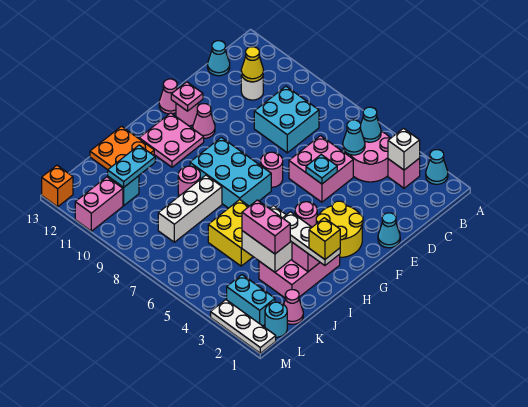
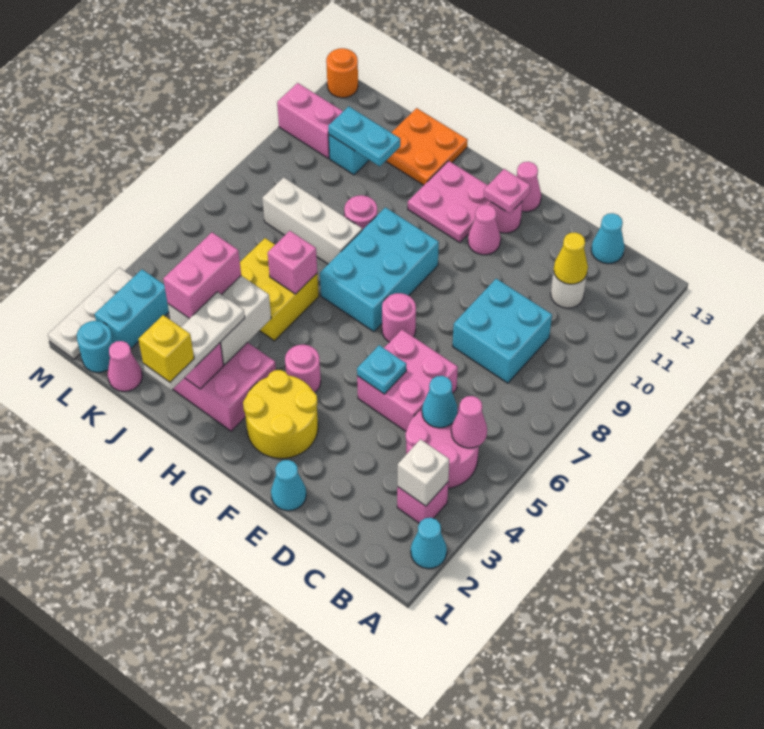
cyan 1x1 cone [361,107,381,142] -> pink 1x1 cone [451,396,487,448]
none -> pink 1x1 brick [268,231,317,294]
orange 1x1 brick [42,165,73,207] -> orange 1x1 round brick [326,48,358,98]

